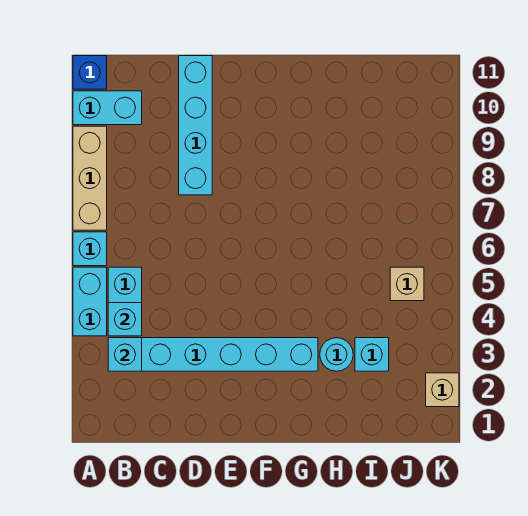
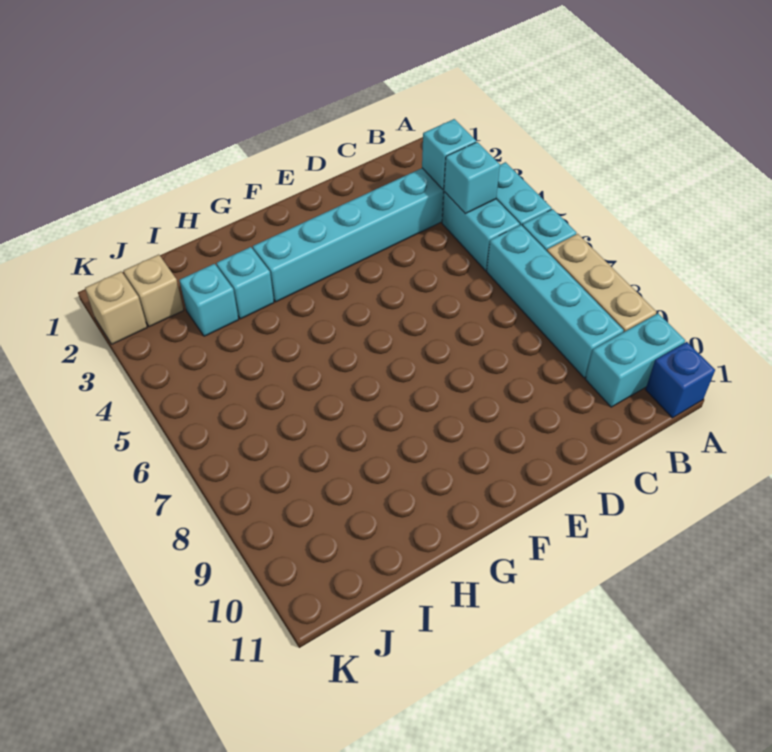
cyan 1x4 brick [179,56,212,195] -> cyan 1x4 brick moved to [487,225,624,378]
cyan 1x1 round brick [320,338,353,371] -> cyan 1x1 brick [216,247,274,319]
tan 1x1 brick [390,267,424,301] -> tan 1x1 brick moved to [123,254,184,327]

